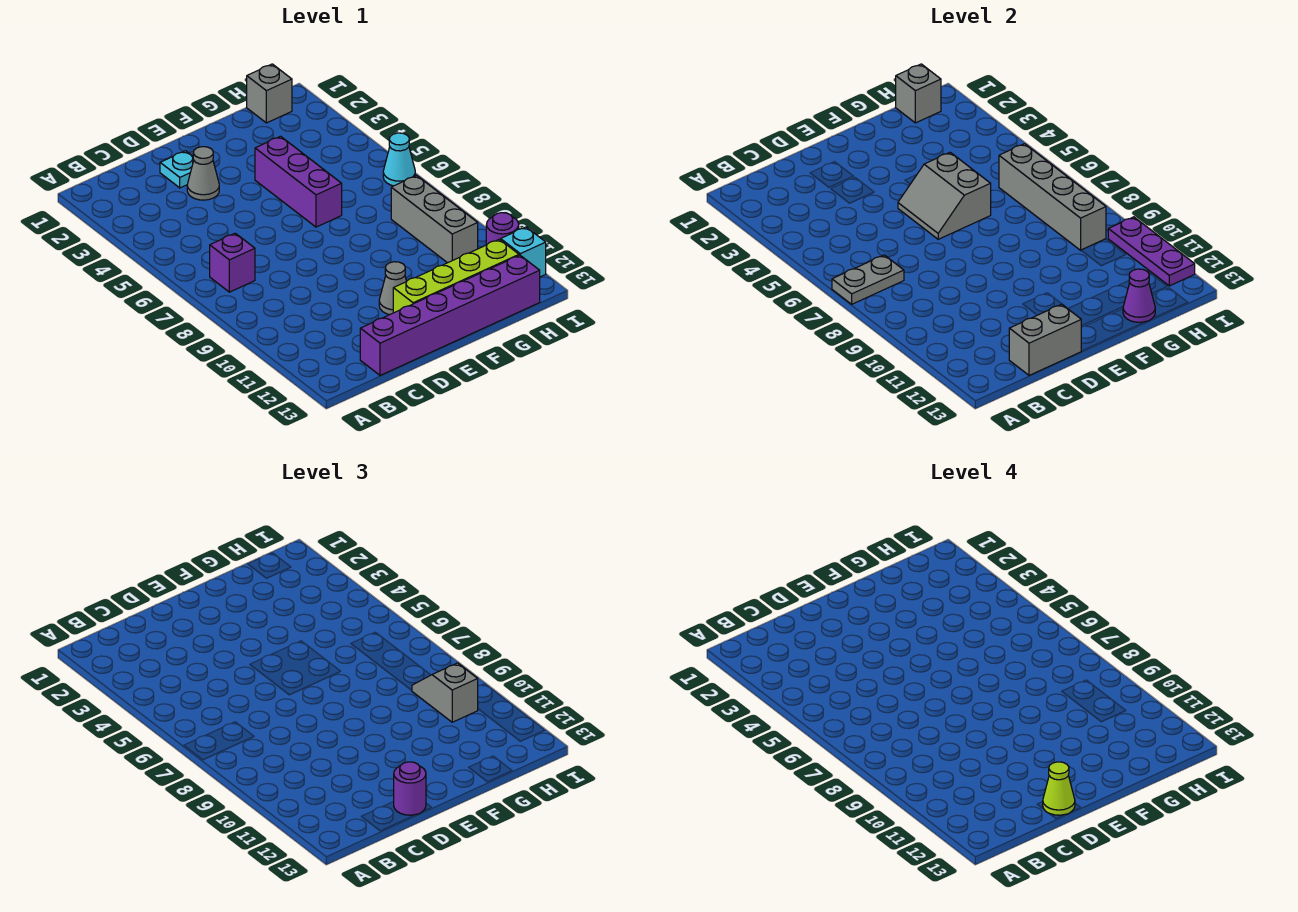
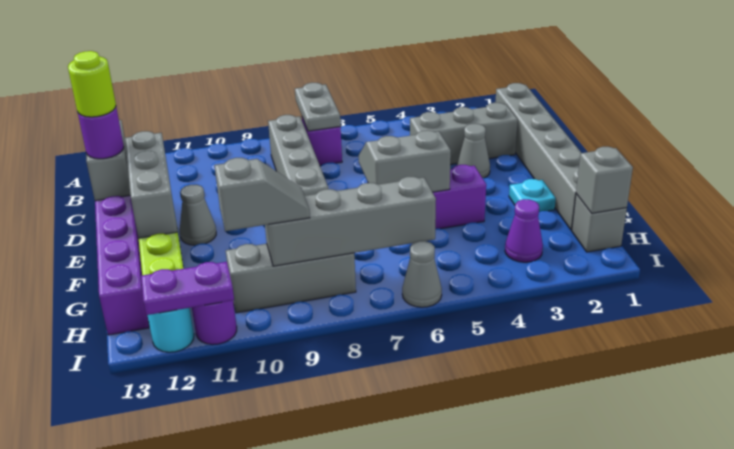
none -> grey 1x6 brick [495,83,581,230]
none -> grey 1x4 brick [268,115,328,196]
none -> grey 1x3 brick [410,103,518,165]
cyan 1x1 plate [160,151,194,188] -> cyan 1x1 plate moved to [509,179,556,212]
none -> grey 1x3 brick [125,131,178,238]
lime 1x1 cone [1043,762,1075,815] -> lime 1x1 round brick [68,51,116,117]
purple 1x1 cone [1123,269,1155,322] -> purple 1x1 cone moved to [505,199,543,262]
cyan 1x1 cone [383,133,415,186] -> grey 1x1 cone [402,241,442,307]
purple 1x3 plate [1108,217,1195,286] -> purple 1x2 plate [141,262,234,315]
cyan 1x1 brick [501,227,546,277] -> cyan 1x1 round brick [148,308,194,352]

